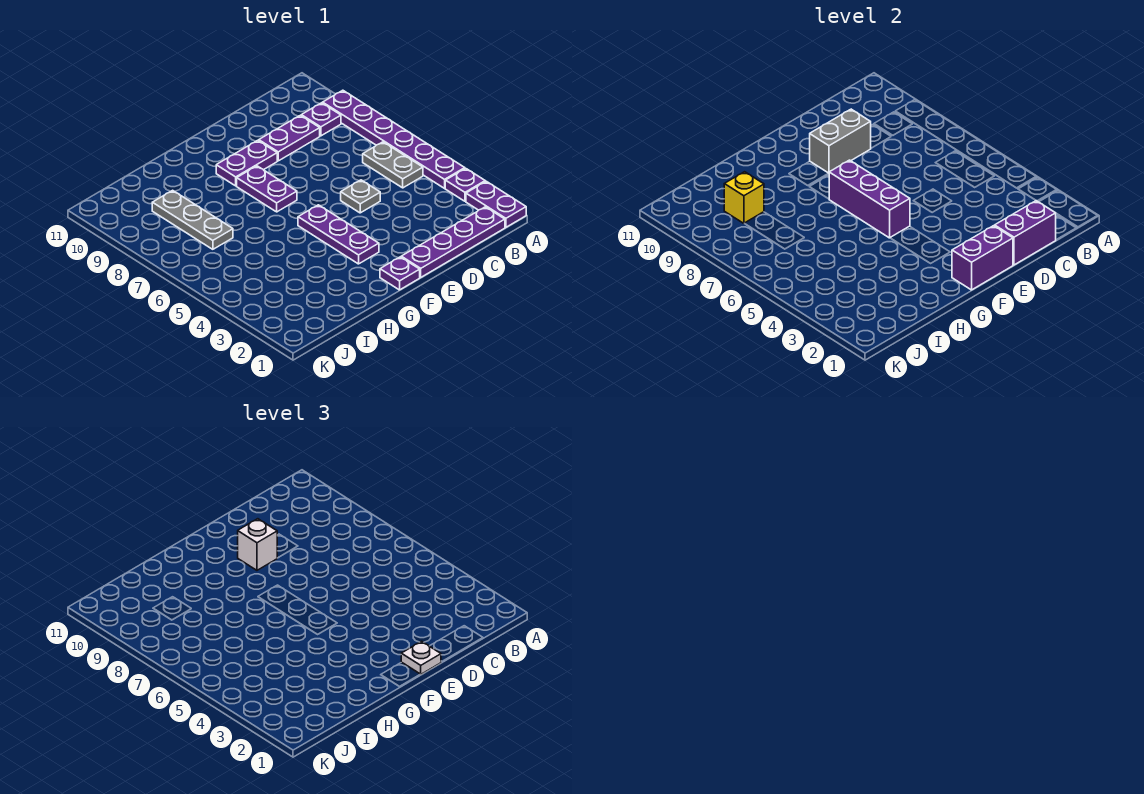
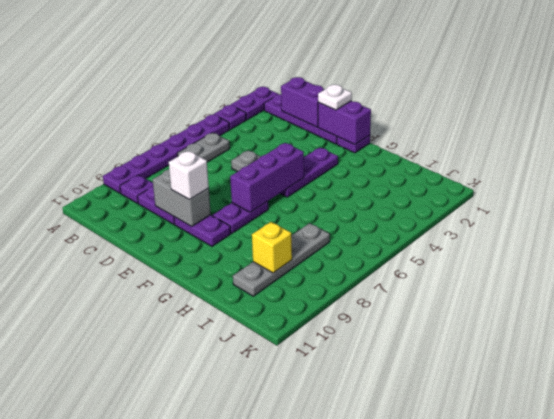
grey 1x3 plate [152,190,233,249] -> grey 1x4 plate [233,223,330,296]

